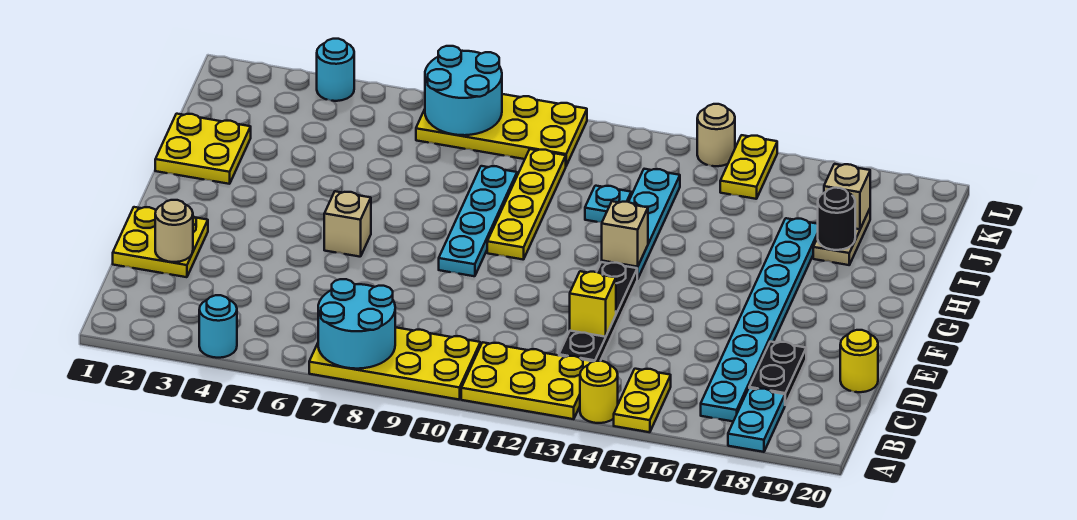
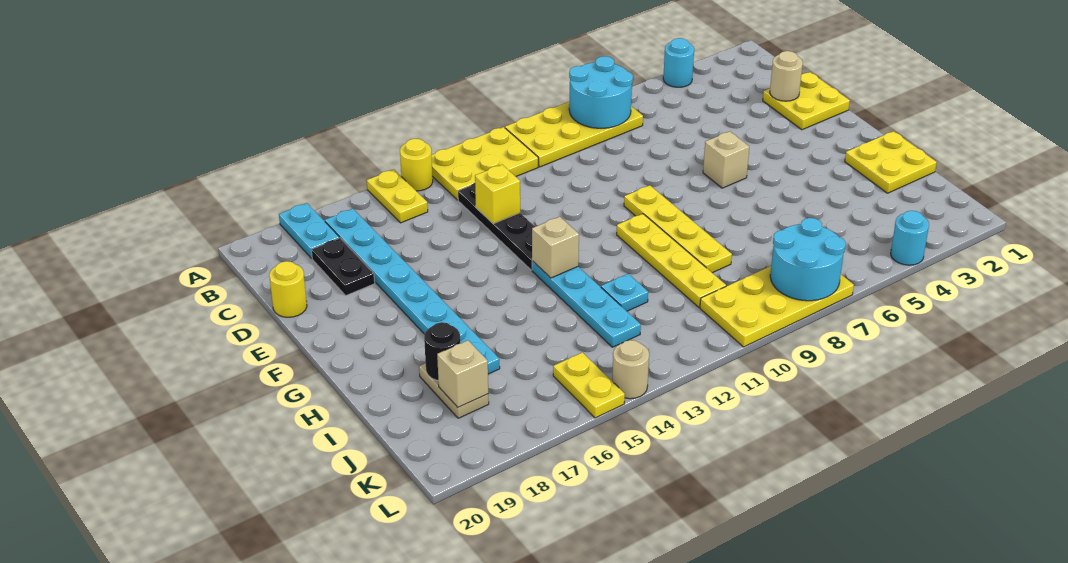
cyan 1x4 plate [439,166,517,276] -> yellow 1x4 plate [624,185,732,273]

